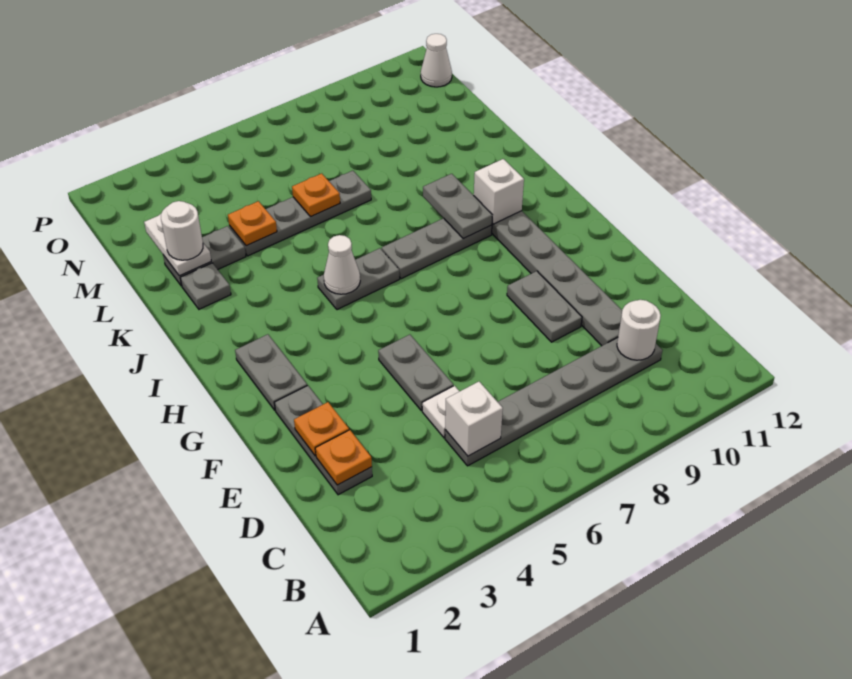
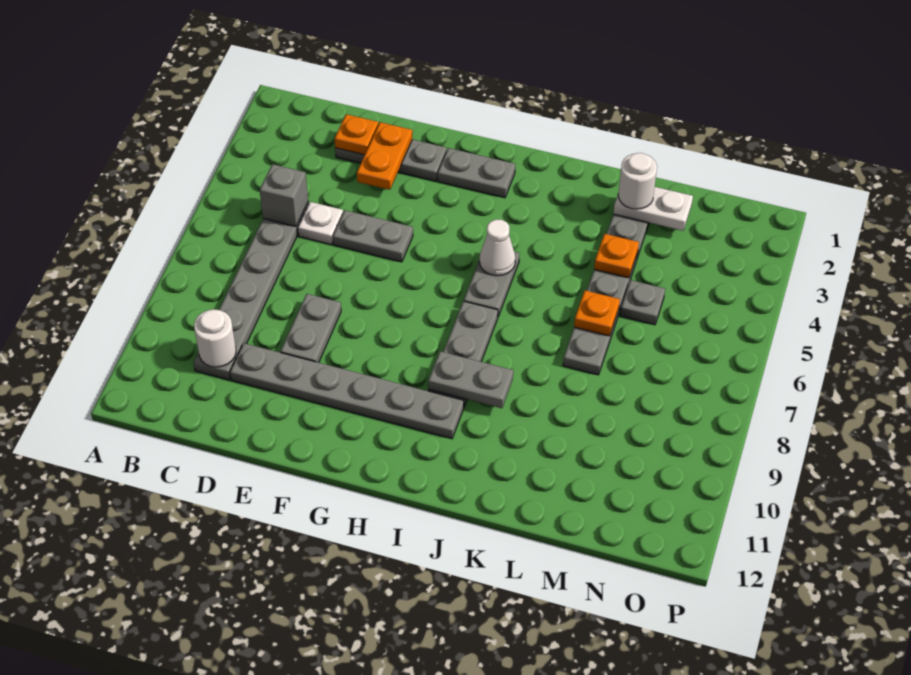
white 1x1 brick [445,382,503,456] -> grey 1x1 brick [260,164,308,227]
orange 1x1 plate [294,402,349,456] -> orange 1x2 plate [357,122,412,190]
grey 1x2 plate [507,271,582,342] -> grey 1x2 plate turned to [280,294,341,363]
white 1x1 brick [474,159,524,224] -> none
grey 1x1 plate [180,263,231,309] -> grey 1x1 plate moved to [620,280,665,325]
white 1x1 cone [421,34,452,87] -> none

